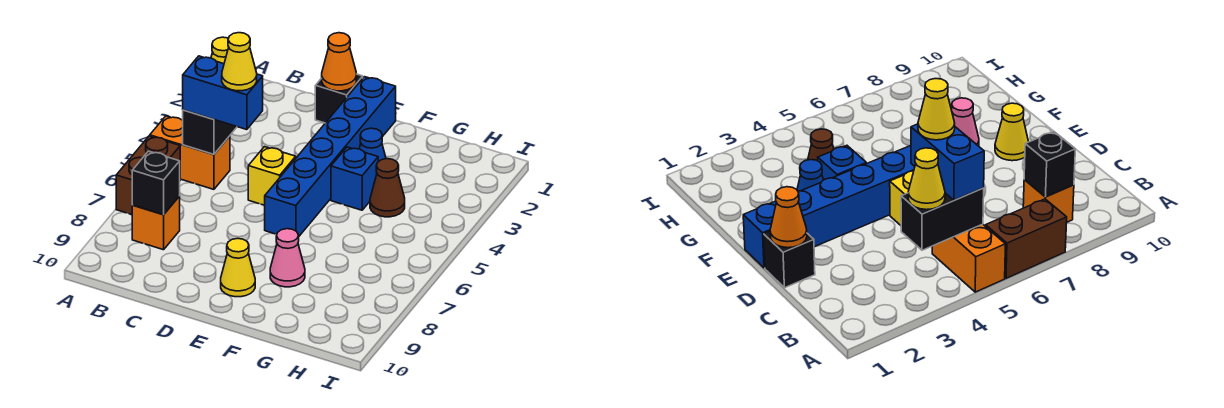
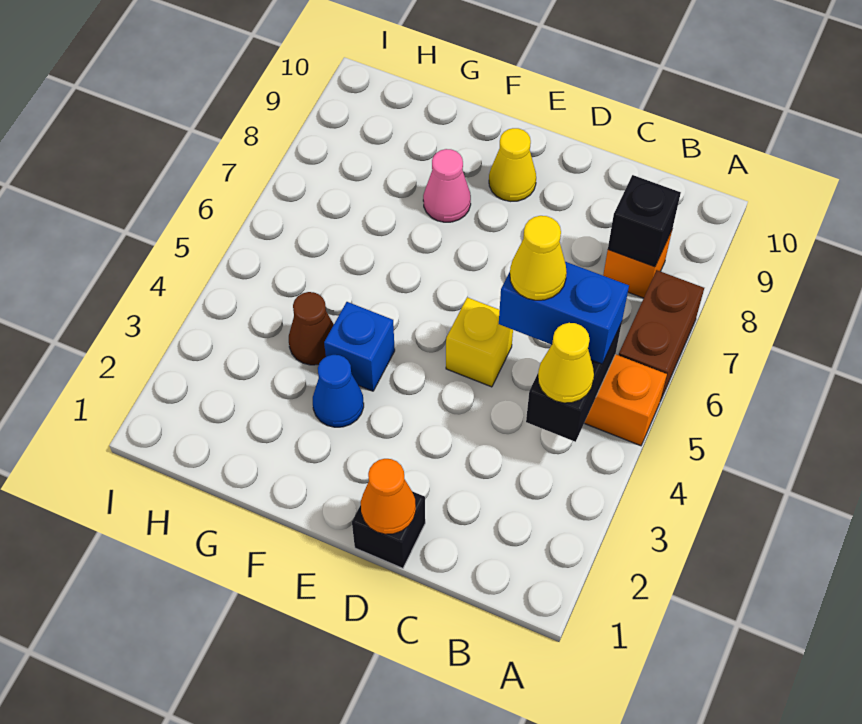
blue 1x6 brick [265,77,396,236] -> none

